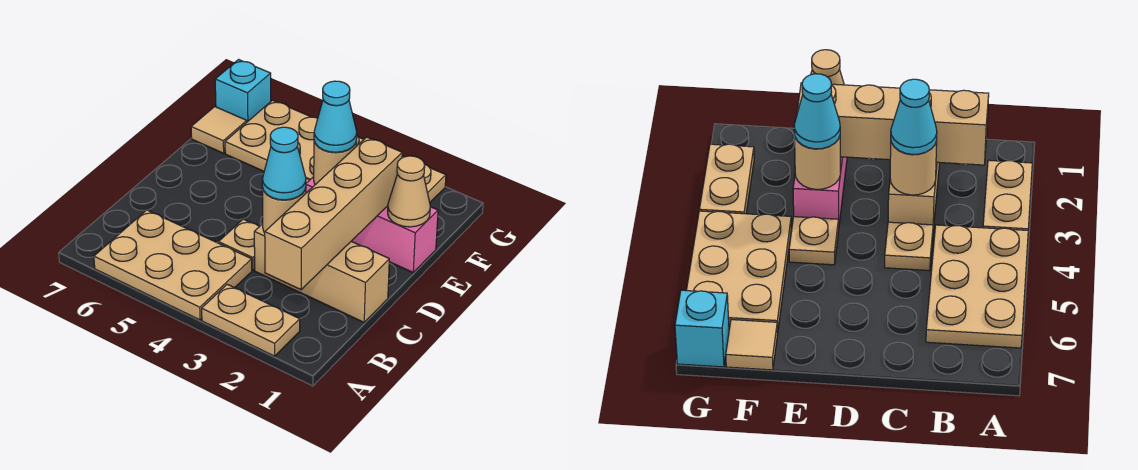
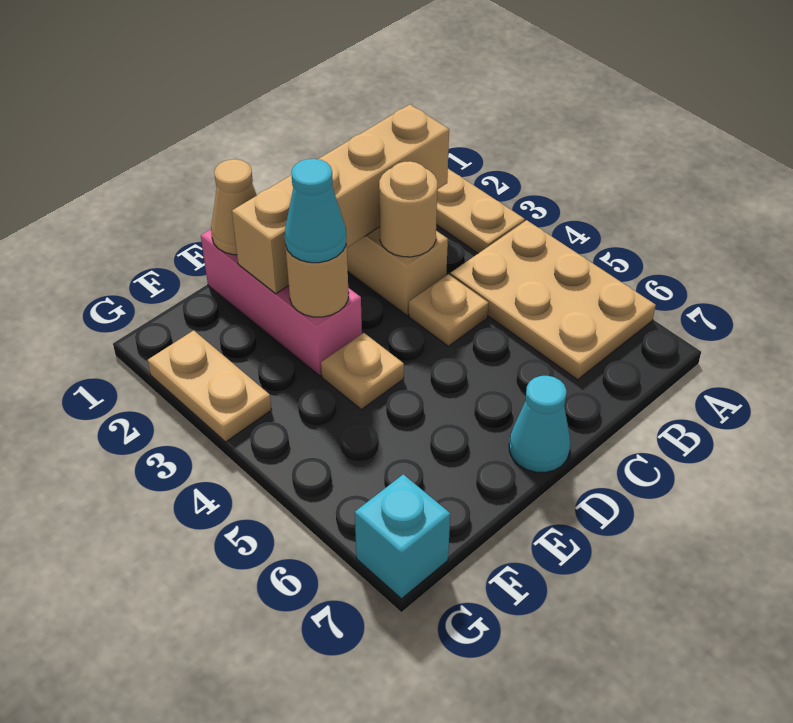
cyan 1x1 cone [262,127,306,200] -> cyan 1x1 cone moved to [509,376,571,472]
tan 2x3 plate [225,100,364,180] -> none
tan 1x1 tile [191,107,247,153] -> none

